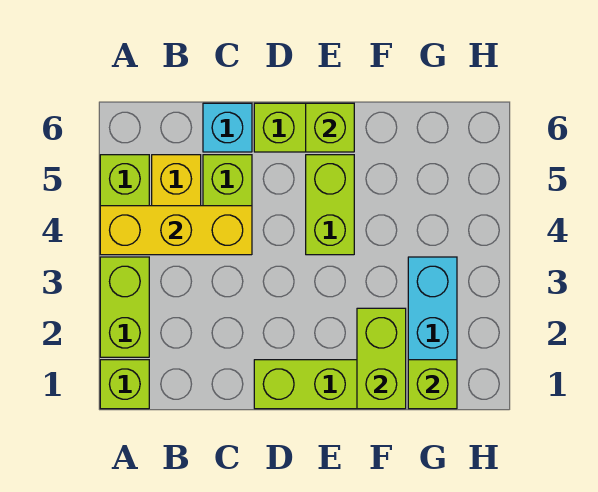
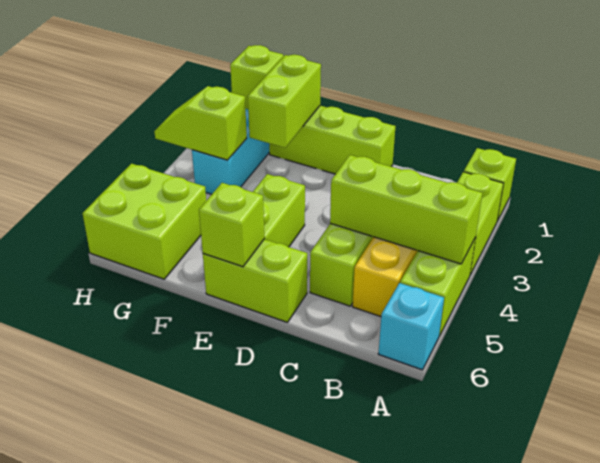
yellow 1x3 brick [100,206,252,255] -> lime 1x3 brick [330,155,482,264]
cyan 1x1 brick [203,103,252,152] -> cyan 1x1 brick moved to [378,283,444,370]
none -> lime 1x2 slope [154,86,247,160]
none -> lime 2x2 brick [83,164,206,279]

